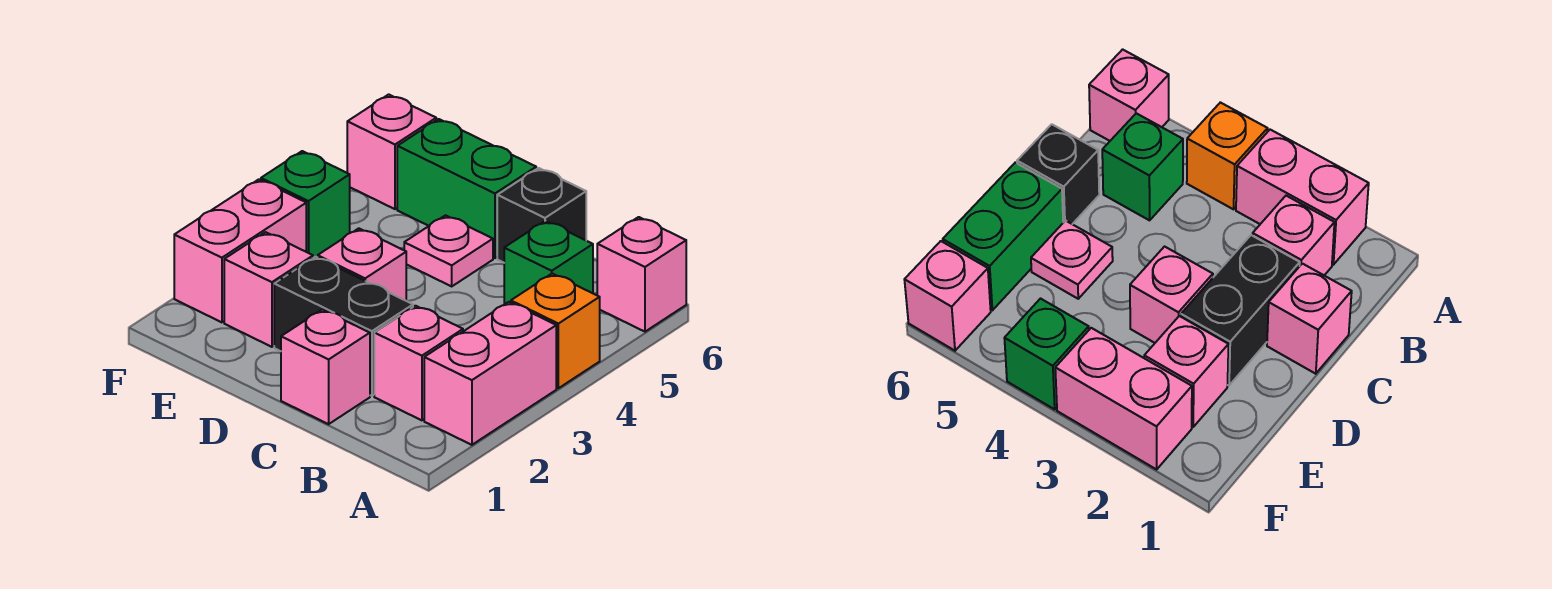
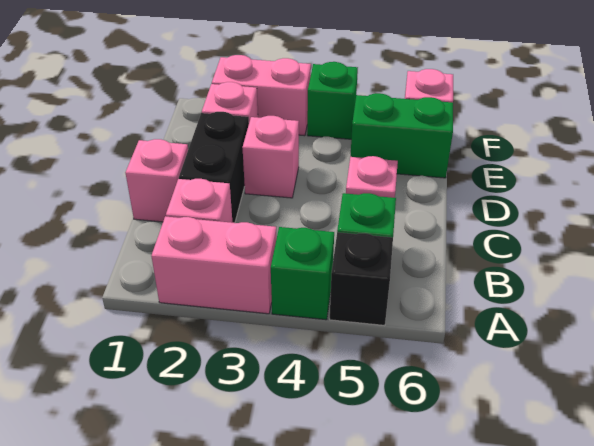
orange 1x1 brick [511,274,600,388] -> green 1x1 brick [271,227,334,320]
pink 1x1 brick [597,217,686,332] -> none
black 1x1 brick [497,168,586,263] -> black 1x1 brick moved to [330,232,393,326]
green 1x2 brick [397,119,536,258] -> green 1x2 brick turned to [351,93,453,178]

